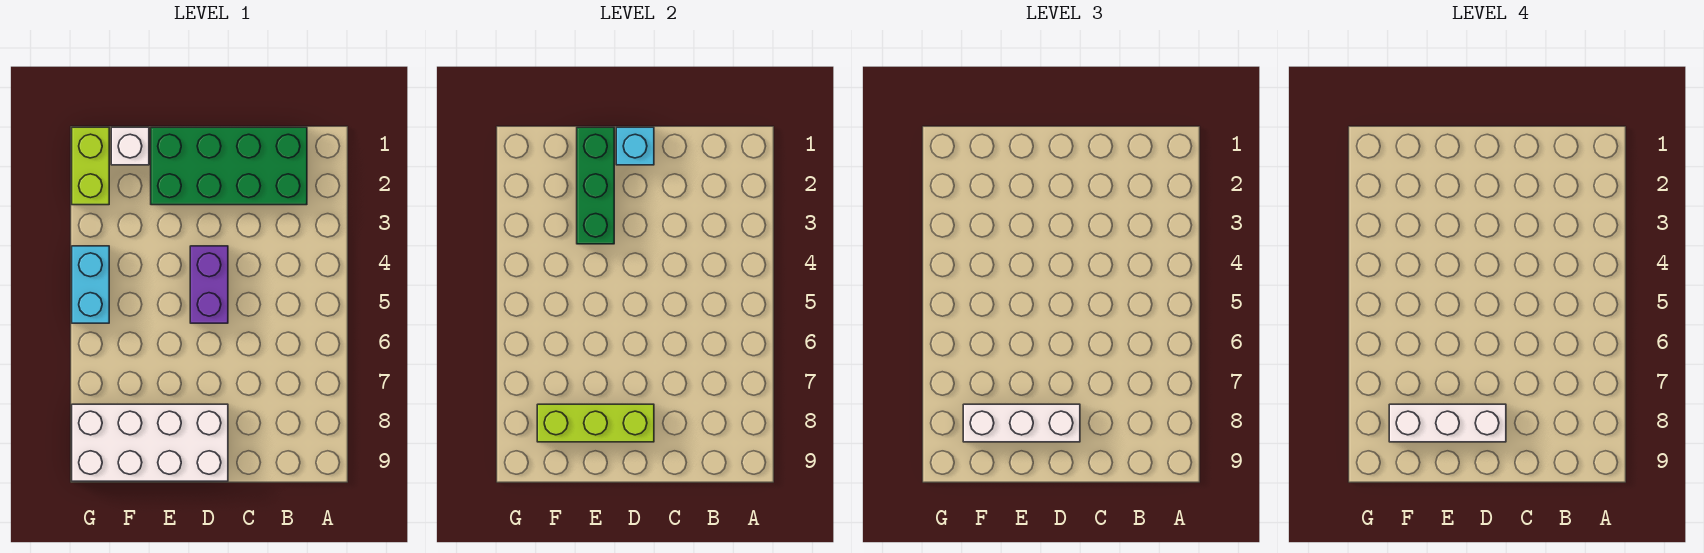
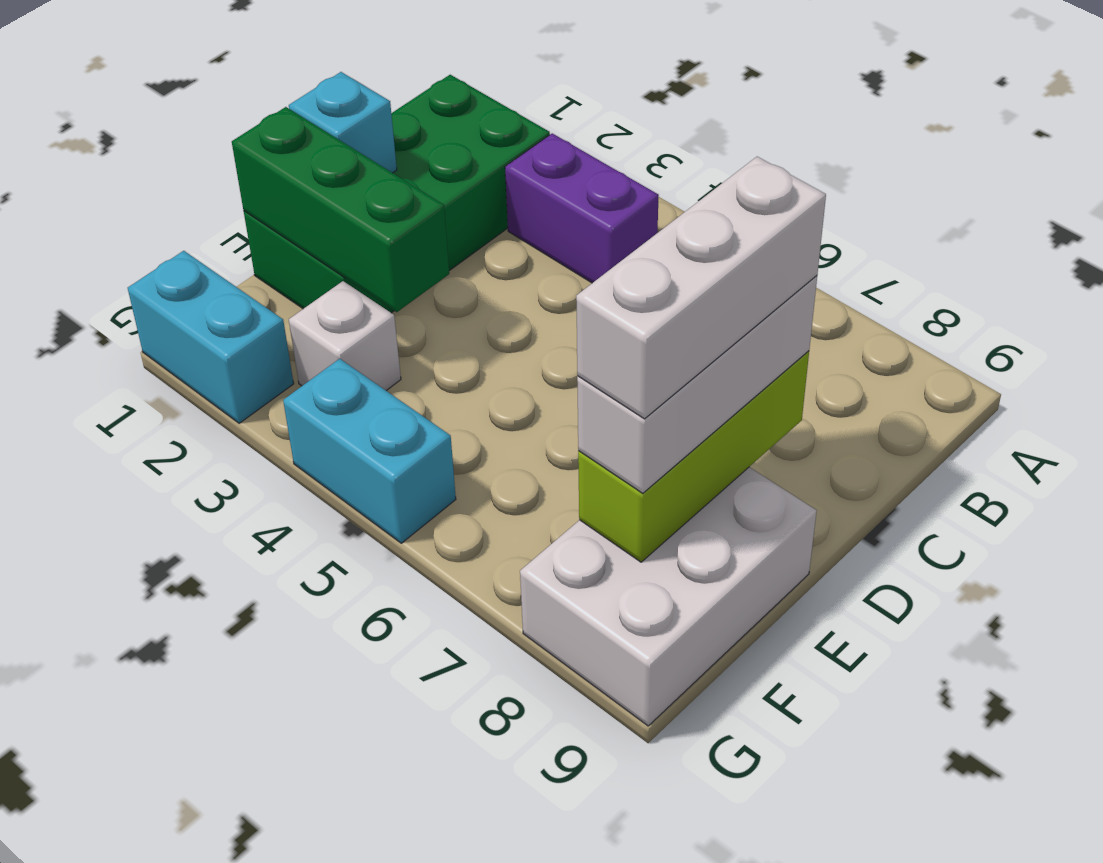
purple 1x2 brick [190,246,228,323] -> purple 1x2 brick moved to [505,133,659,283]
white 2x4 brick [72,404,228,481] -> white 2x3 brick [520,467,817,726]
white 1x1 brick [111,127,149,165] -> white 1x1 brick moved to [289,281,401,391]
lime 1x2 brick [72,127,109,205] -> cyan 1x2 brick [128,251,294,423]

